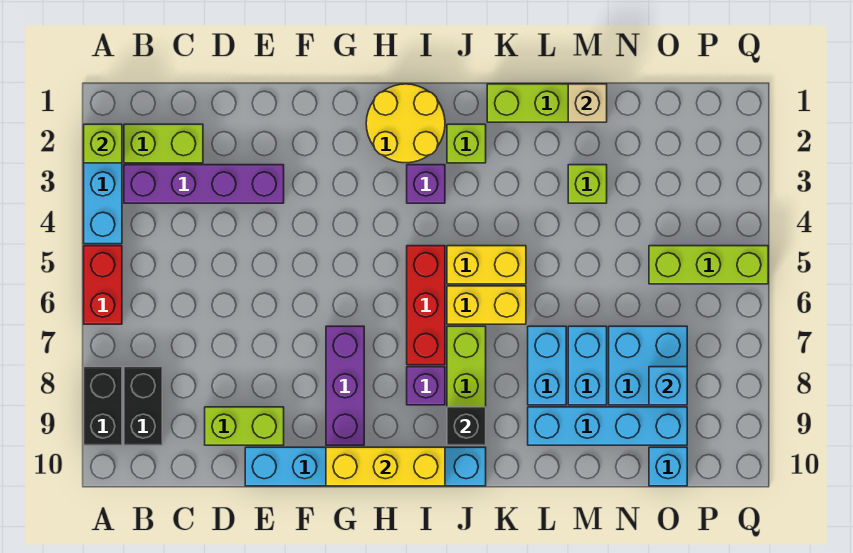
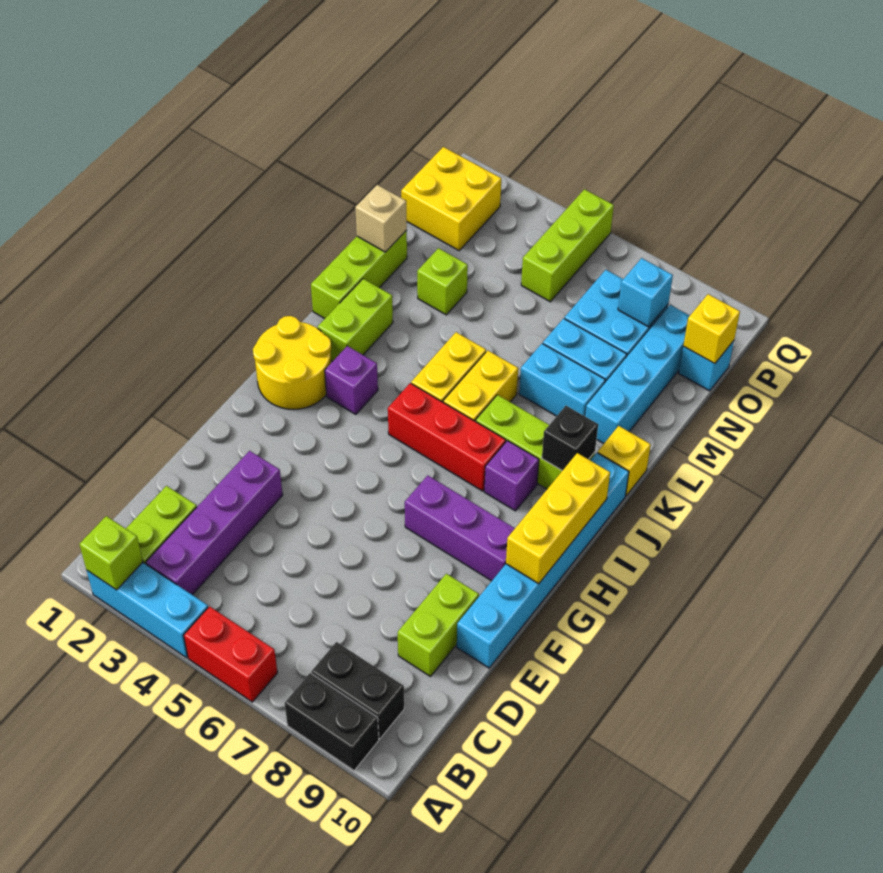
lime 1x1 brick [447,124,486,163] -> lime 1x2 brick [318,279,393,361]
none -> yellow 1x1 brick [598,426,651,496]
none -> yellow 2x2 brick [401,147,501,251]
none -> yellow 1x1 brick [683,294,740,364]

